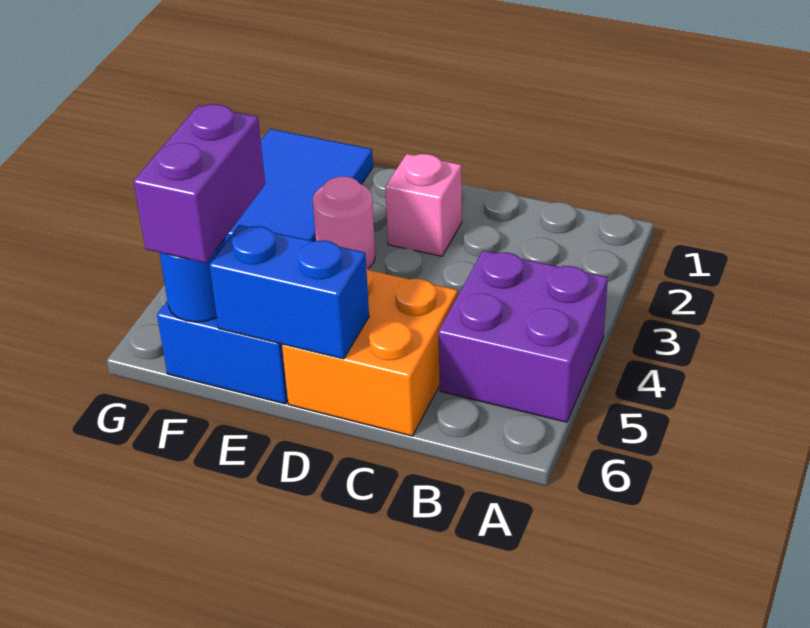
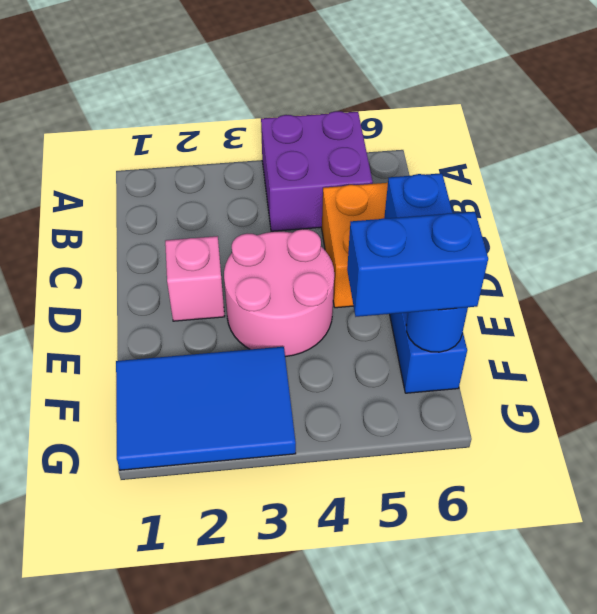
pink 1x1 round brick [313,177,375,269] -> pink 2x2 round brick [224,229,334,357]
purple 1x2 brick [134,104,265,263] -> blue 1x2 brick [347,212,488,317]

